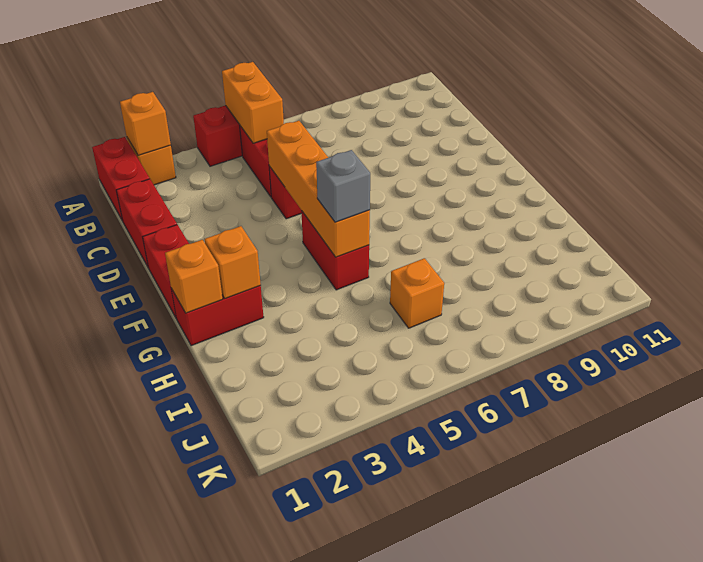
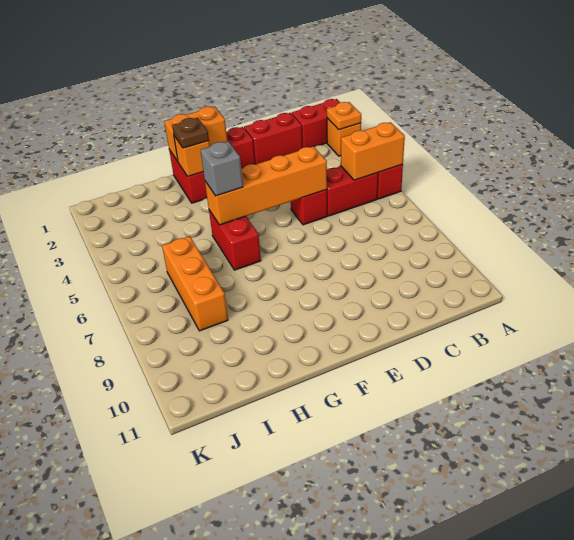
orange 1x1 brick [120,92,171,155] -> orange 1x1 plate [327,102,361,130]
red 1x2 brick [301,211,369,290] -> red 1x2 brick turned to [209,210,261,270]
orange 1x1 brick [165,240,223,313] -> orange 1x2 brick [164,107,227,162]
none -> brown 1x1 plate [172,118,209,148]
orange 1x1 brick [390,258,444,328] -> orange 1x3 brick [162,236,228,331]

